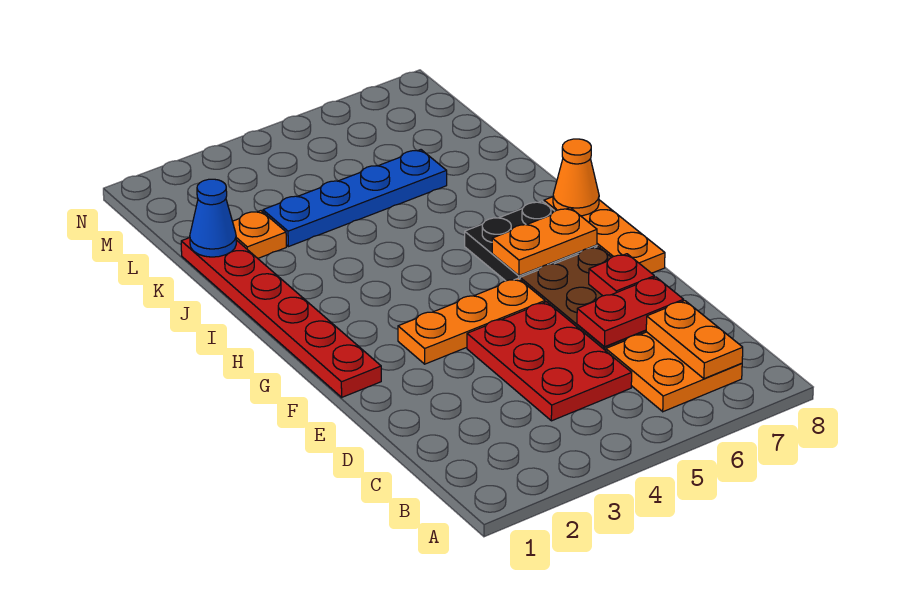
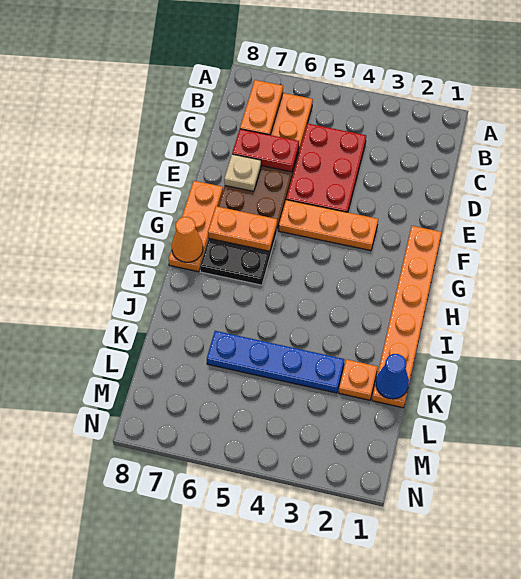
red 1x1 plate [589,254,654,296] -> tan 1x1 plate [224,154,261,191]
red 1x6 plate [181,238,381,397] -> orange 1x6 plate [372,226,442,408]

